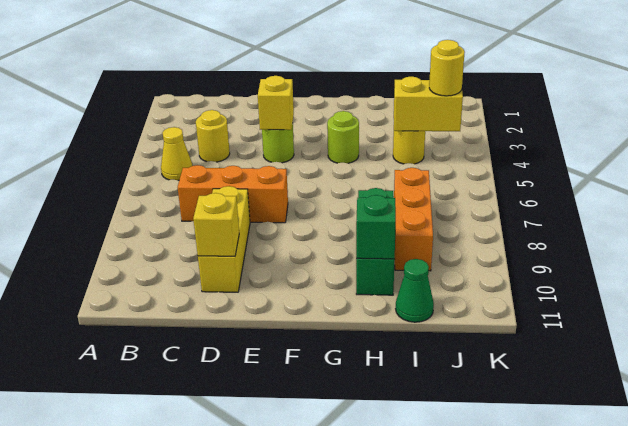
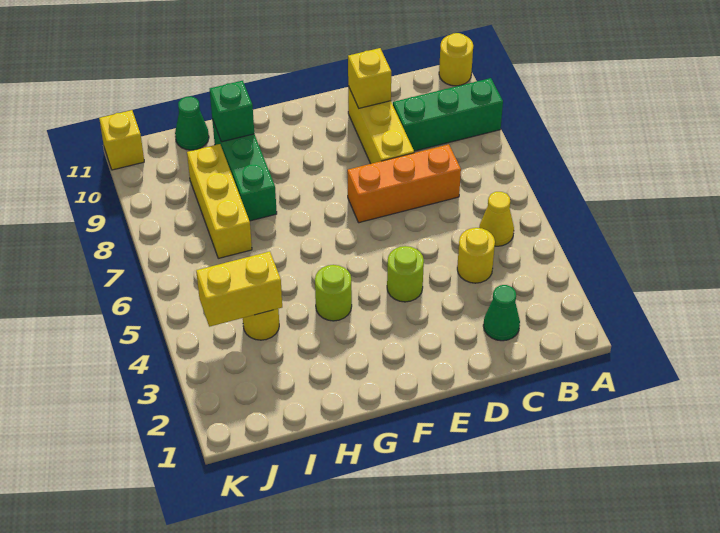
none -> green 1x3 brick [393,78,503,151]
none -> green 1x1 cone [483,285,520,341]
yellow 1x1 brick [258,76,294,130] -> yellow 1x1 brick moved to [99,110,144,170]
orange 1x3 brick [394,168,433,271] -> yellow 1x3 brick [187,144,252,258]
yellow 1x1 round brick [429,40,465,96] -> yellow 1x1 round brick moved to [439,33,473,86]

